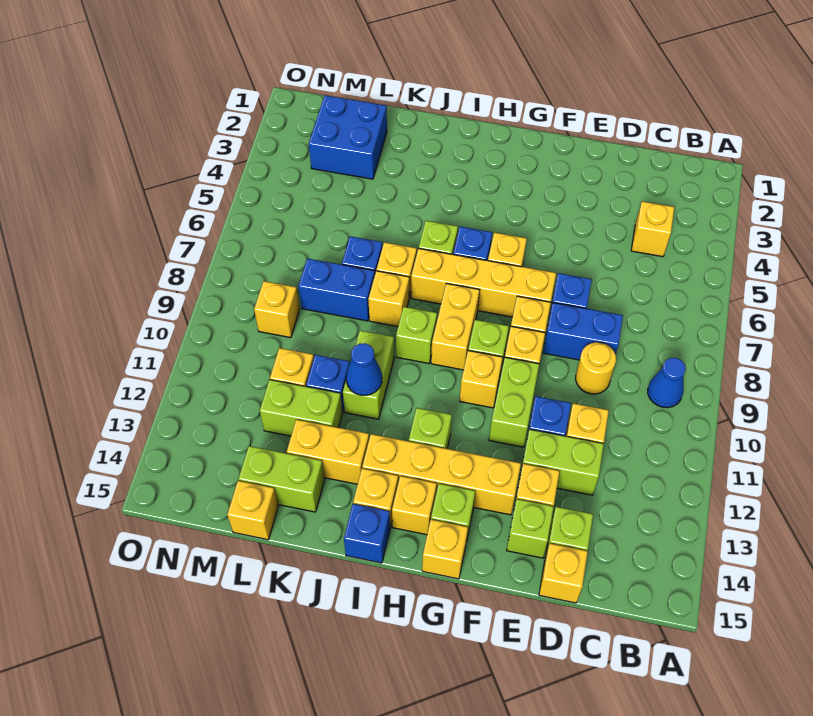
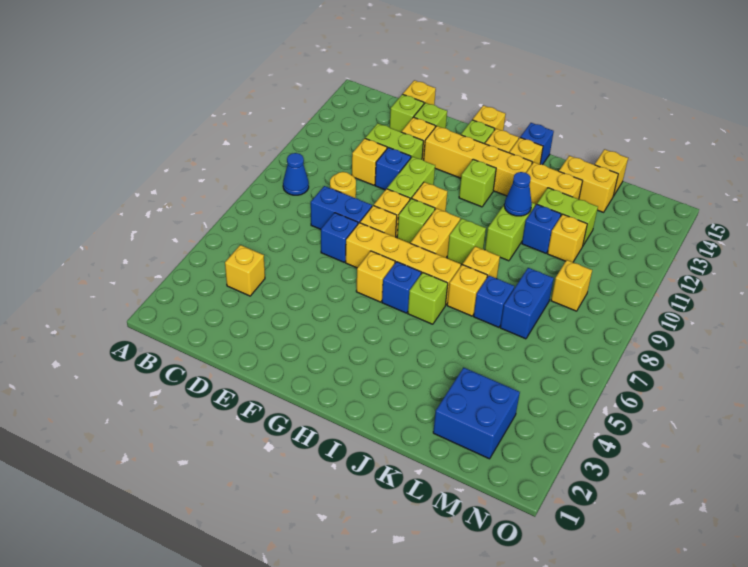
blue 1x2 brick [299,258,375,321] -> blue 1x2 brick turned to [500,268,554,339]
lime 1x2 brick [238,446,325,512] -> yellow 1x2 brick [559,156,618,212]

